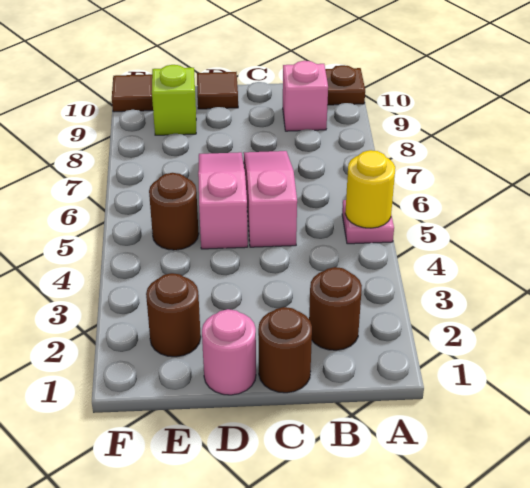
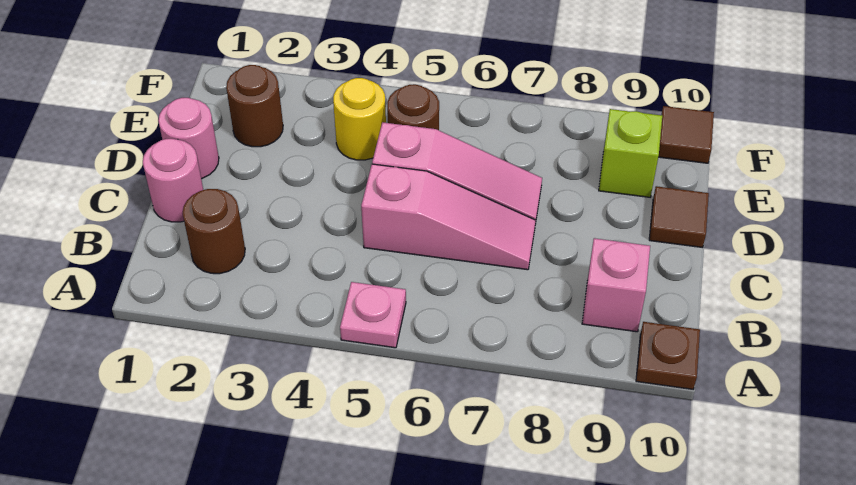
yellow 1x1 round brick [345,150,395,228] -> yellow 1x1 round brick moved to [333,78,386,160]
brown 1x1 round brick [258,307,312,393] -> pink 1x1 round brick [143,139,203,222]

